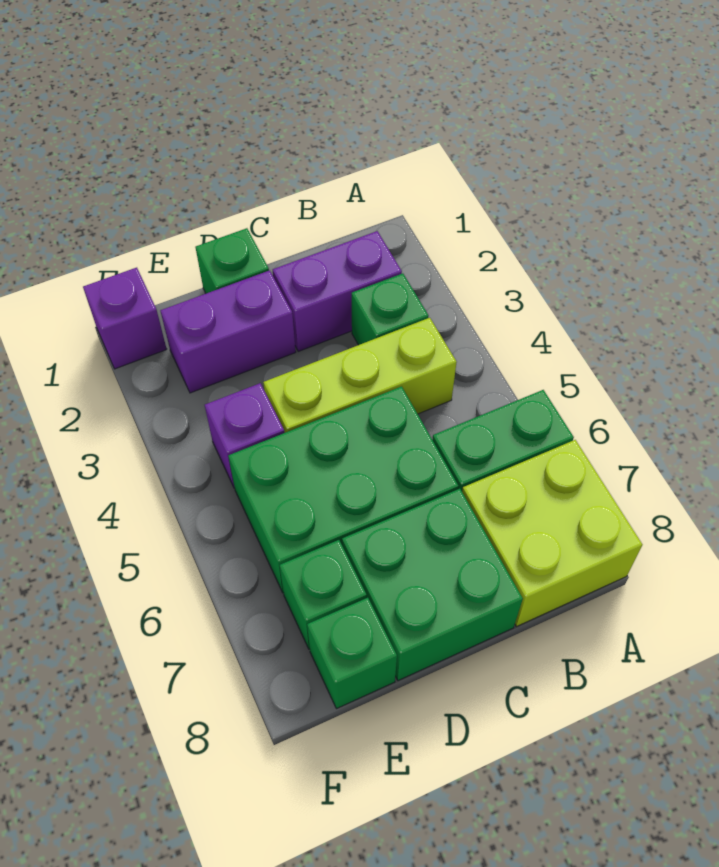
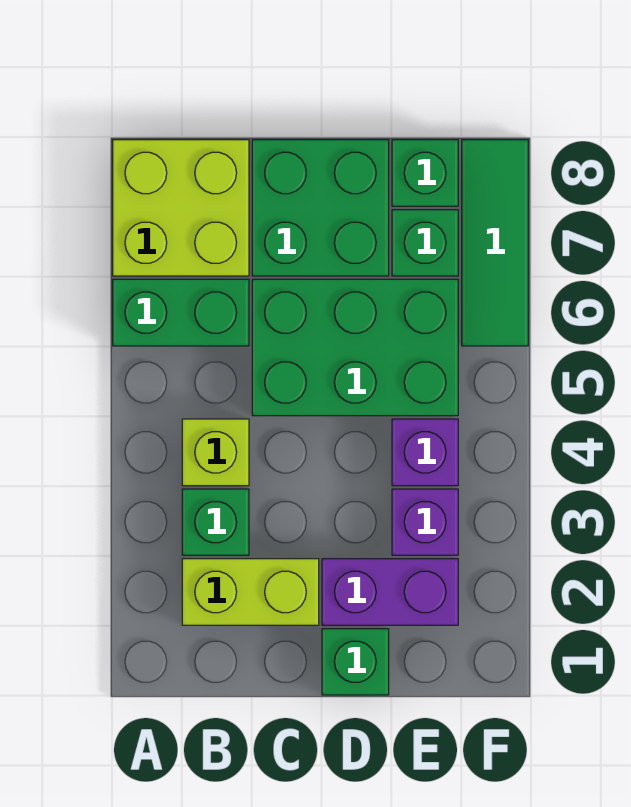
purple 1x2 brick [273,231,402,351] -> lime 1x2 brick [182,559,319,625]
lime 1x3 brick [263,318,457,433] -> lime 1x1 brick [182,419,249,486]
purple 1x1 brick [83,268,166,369] -> purple 1x1 brick moved to [392,489,458,555]
none -> green 1x3 tile [462,140,528,346]

